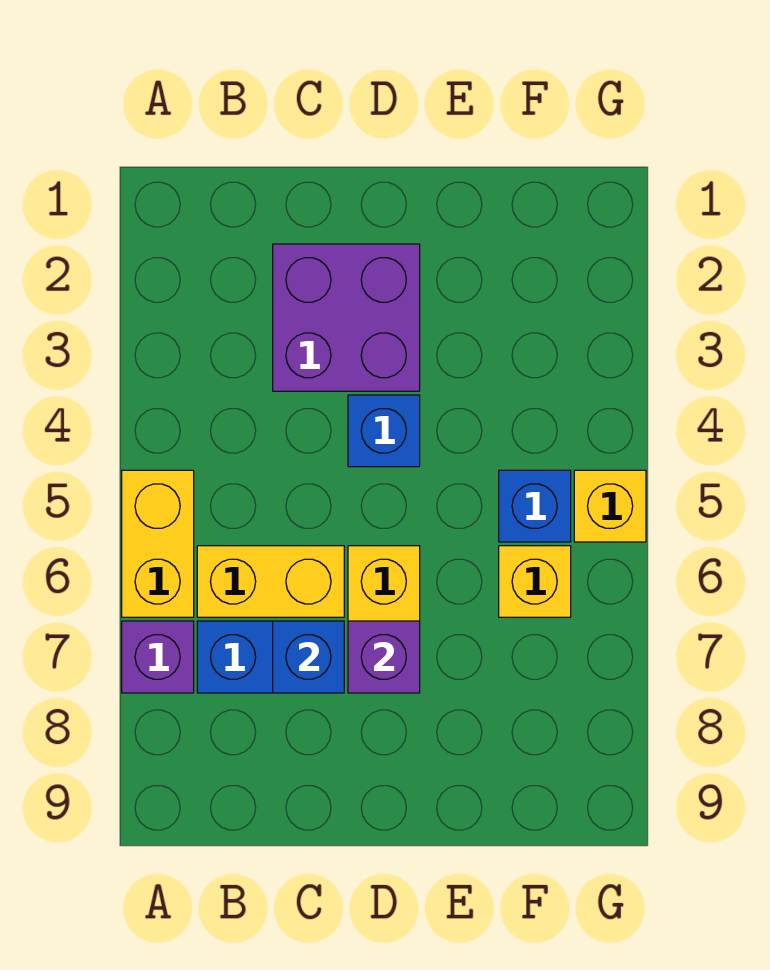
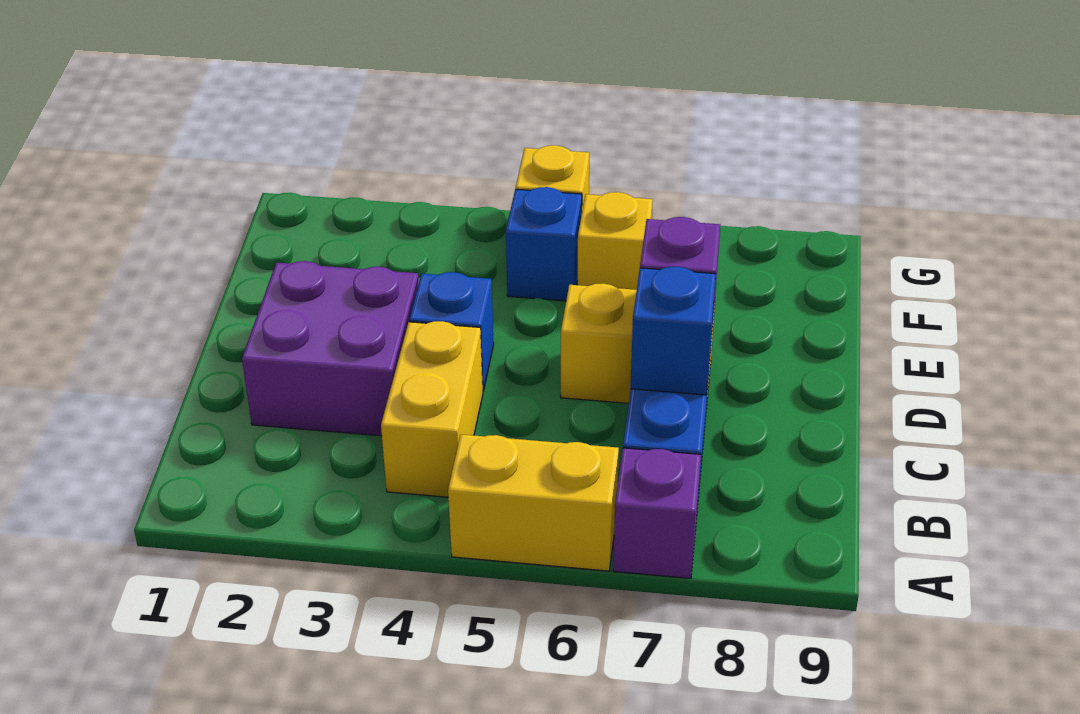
yellow 1x2 brick [197,546,344,617] -> yellow 1x2 brick moved to [381,321,483,497]

